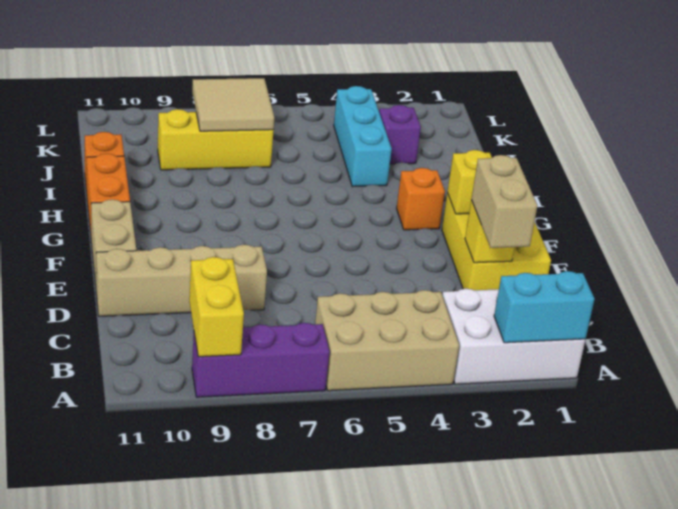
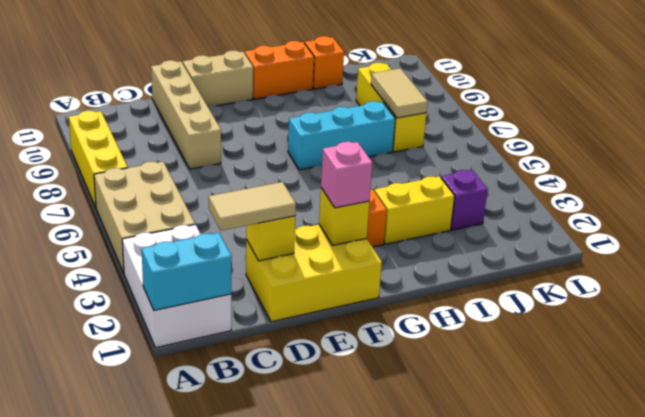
cyan 1x2 brick [494,271,594,343] -> cyan 1x2 brick turned to [142,233,232,310]
purple 1x3 brick [192,323,330,397] -> yellow 1x3 brick [69,111,128,207]
yellow 1x2 brick [189,257,244,357] -> yellow 1x2 brick moved to [374,176,455,244]
tan 1x2 brick [471,155,537,248] -> tan 1x2 tile [209,182,296,231]
none -> pink 1x1 brick [321,142,372,208]
cyan 1x3 brick [334,86,392,187] -> cyan 1x3 brick moved to [288,101,395,170]
tan 2x2 tile [192,78,274,131] -> tan 1x2 tile [371,68,428,118]

